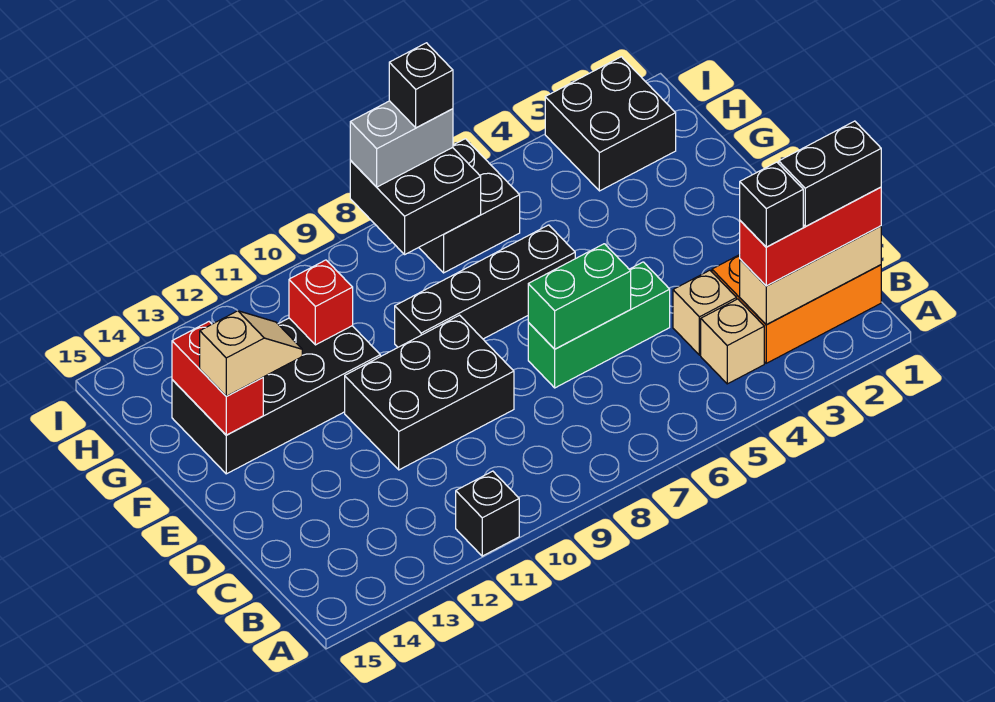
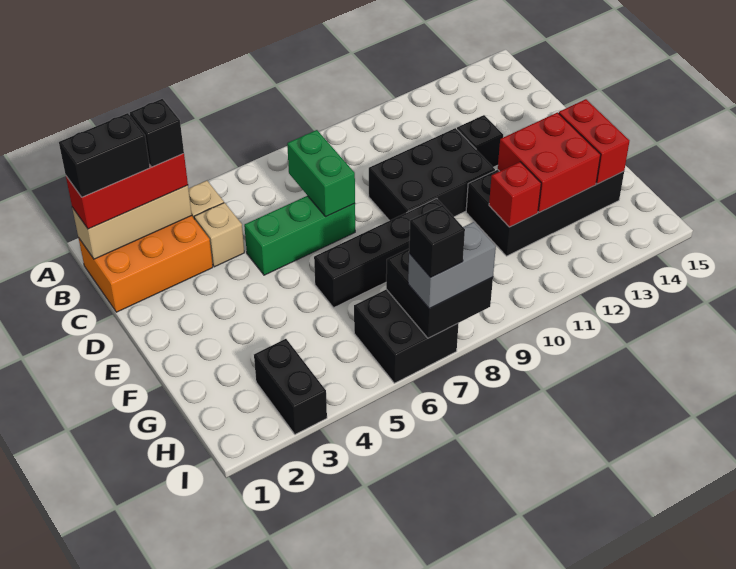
black 1x1 brick [456,471,519,556] -> black 1x1 brick moved to [457,115,503,167]
green 1x2 brick [528,244,631,349] -> green 1x2 brick turned to [287,130,355,217]
none -> red 2x2 brick [498,112,601,212]
tan 1x2 slope [200,311,302,396] -> none
black 2x2 brick [545,57,676,191] -> black 1x2 brick [254,339,327,435]

